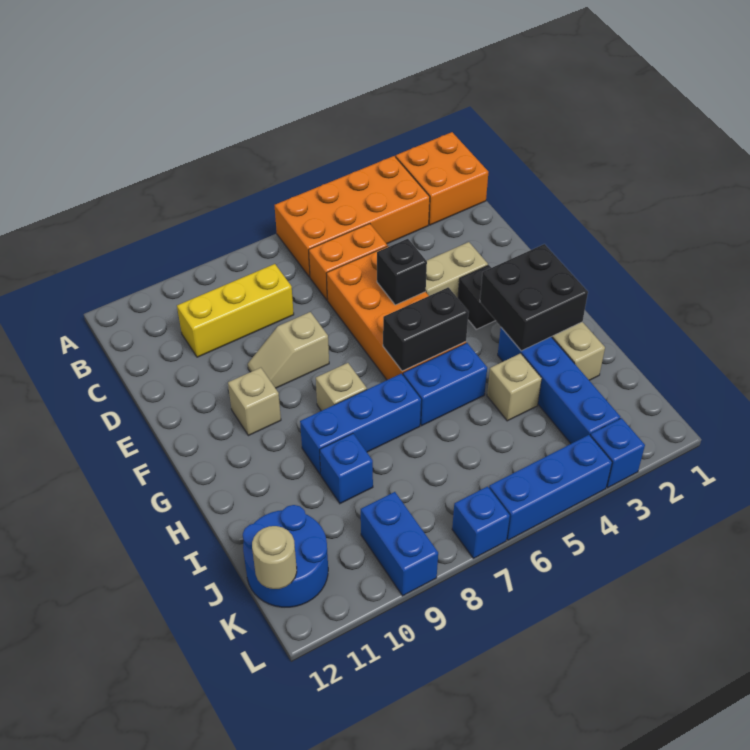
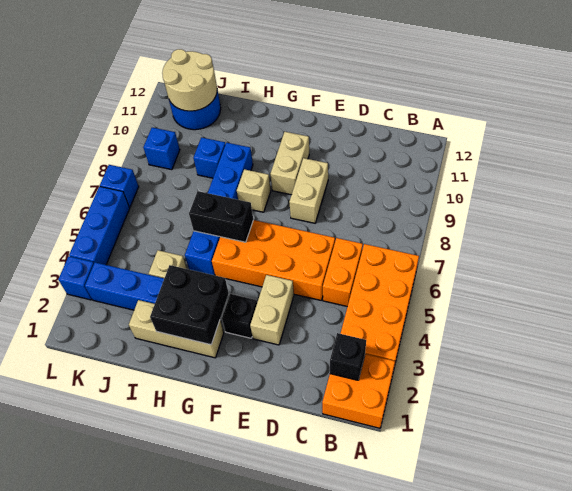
yellow 1x3 brick [177,264,294,357] -> none
black 1x1 brick [377,239,427,305] -> black 1x1 brick moved to [330,333,366,380]
tan 1x2 slope [248,312,329,388] -> tan 1x2 brick [289,158,328,223]
tan 1x1 brick [228,368,281,436] -> tan 1x2 brick [270,132,309,195]
black 1x2 brick [383,287,469,371] -> black 1x2 brick turned to [189,191,253,242]
blue 1x2 brick [361,492,438,596] -> blue 1x1 brick [143,128,180,170]
tan 1x1 round brick [252,526,297,589] -> tan 2x2 round brick [162,49,217,111]

